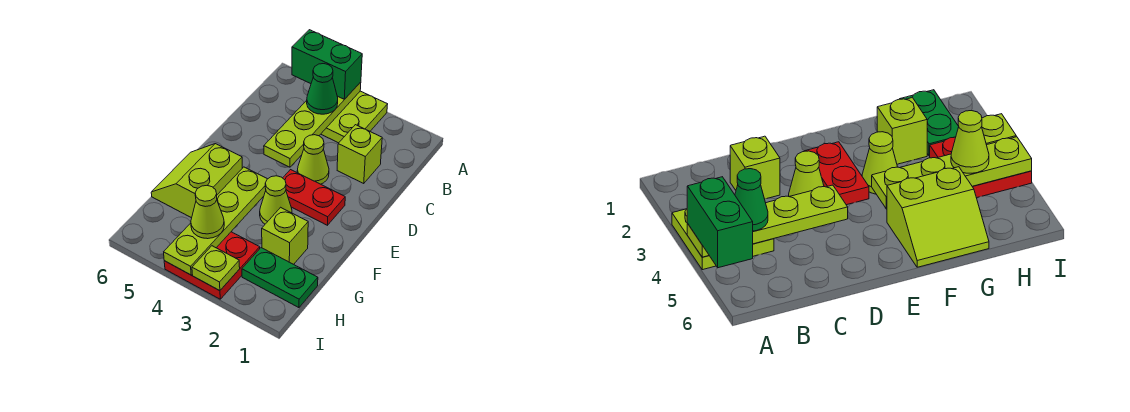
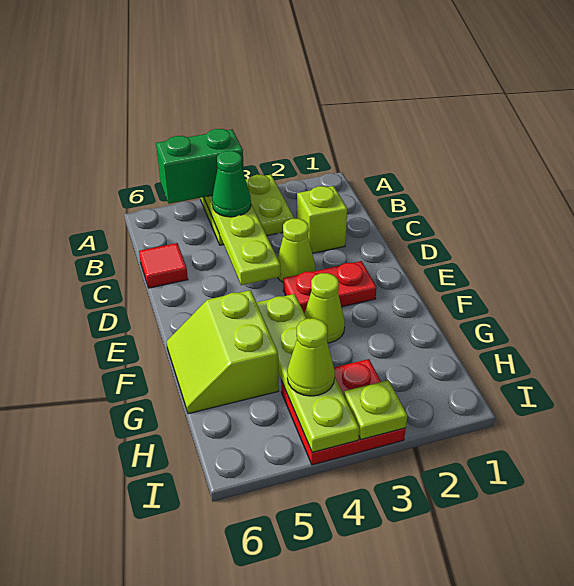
none -> red 1x1 tile [139,243,188,288]
lime 1x1 brick [262,207,308,264] -> none
green 1x2 plate [242,248,318,308] -> none

